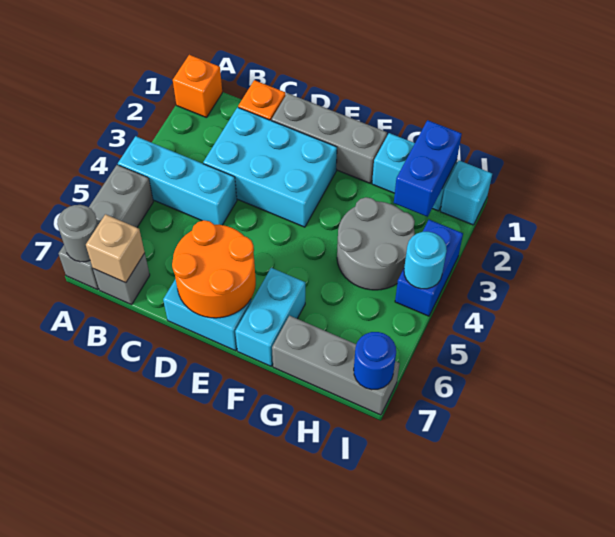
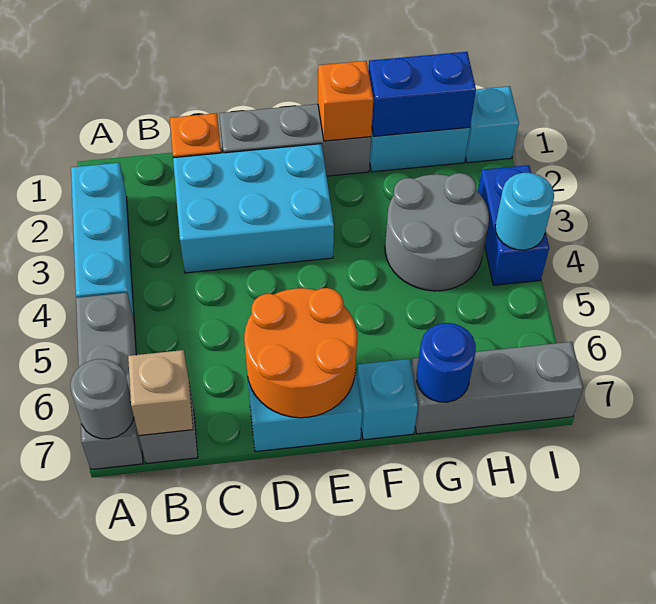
orange 1x1 brick [173,55,222,118] -> orange 1x1 brick moved to [318,61,373,141]
cyan 1x3 brick [118,136,237,225] -> cyan 1x3 brick turned to [71,163,134,320]
cyan 1x2 brick [235,268,305,366] -> cyan 1x1 brick [357,359,418,440]
blue 1x2 brick [394,120,462,217] -> blue 1x2 brick turned to [368,52,476,136]
blue 1x1 round brick [354,332,396,390] -> blue 1x1 round brick moved to [417,323,476,402]

